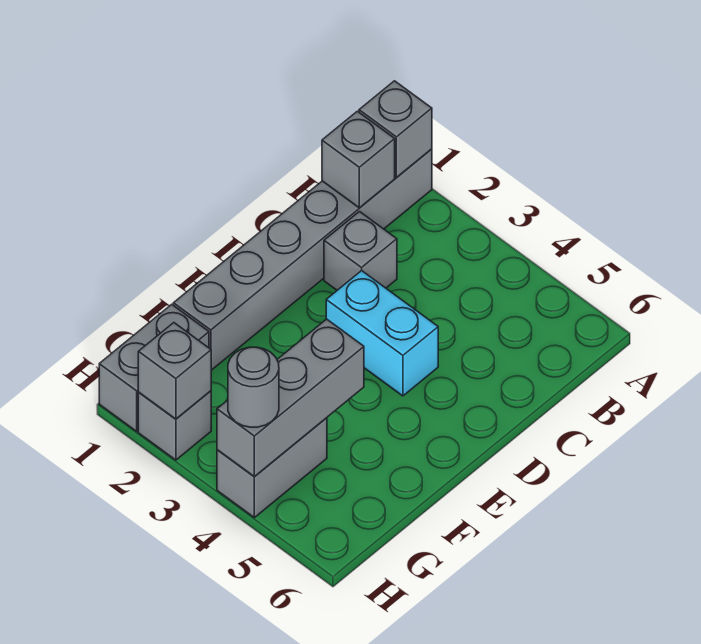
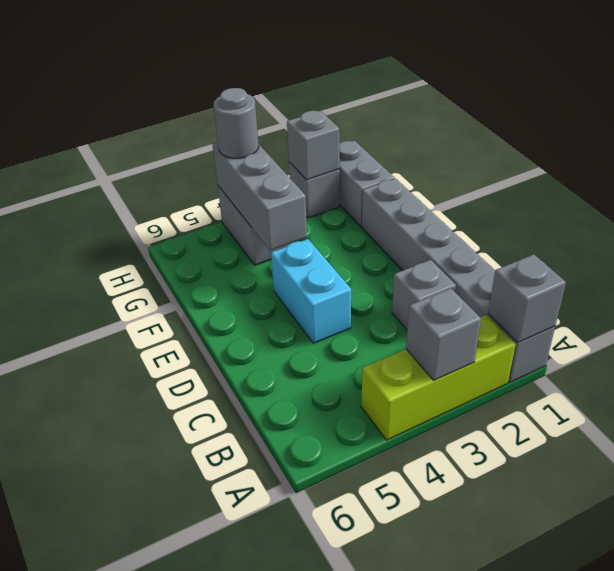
none -> lime 1x3 brick [361,315,516,440]
grey 1x1 brick [322,111,395,208] -> grey 1x1 brick moved to [406,288,481,380]
cyan 1x2 brick [326,271,438,396] -> cyan 1x2 brick turned to [271,239,351,343]

